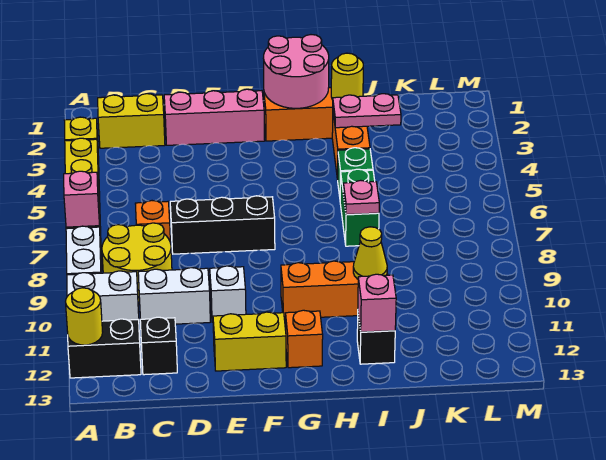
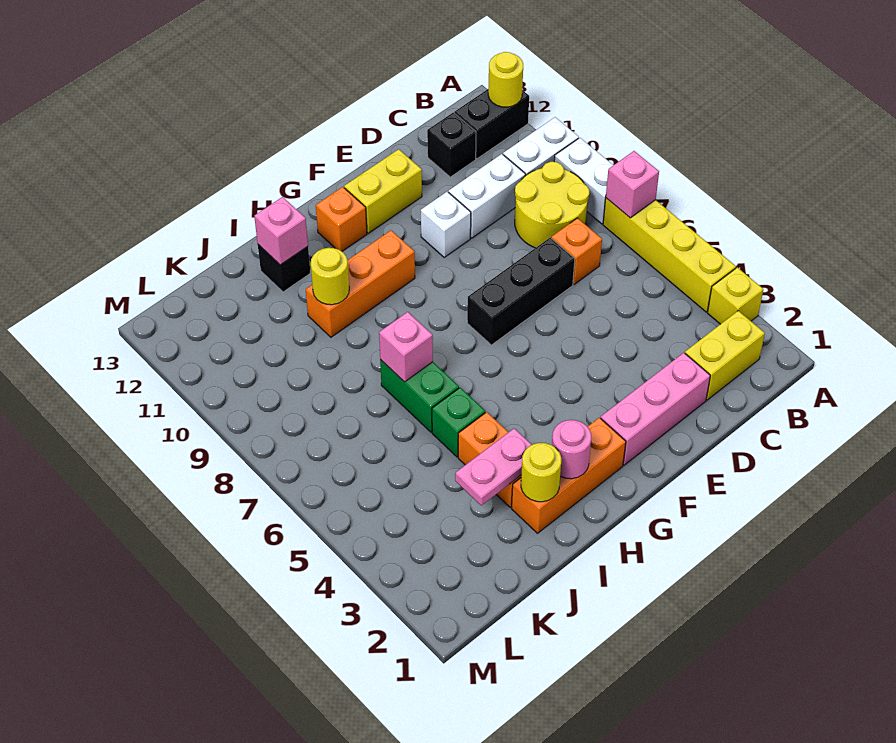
pink 2x2 round brick [263,35,329,108] -> pink 1x1 round brick [552,420,591,479]
pink 1x1 plate [343,180,379,215] -> pink 1x1 brick [379,312,433,382]
yellow 1x1 cone [353,227,387,279] -> yellow 1x1 round brick [311,248,349,305]

